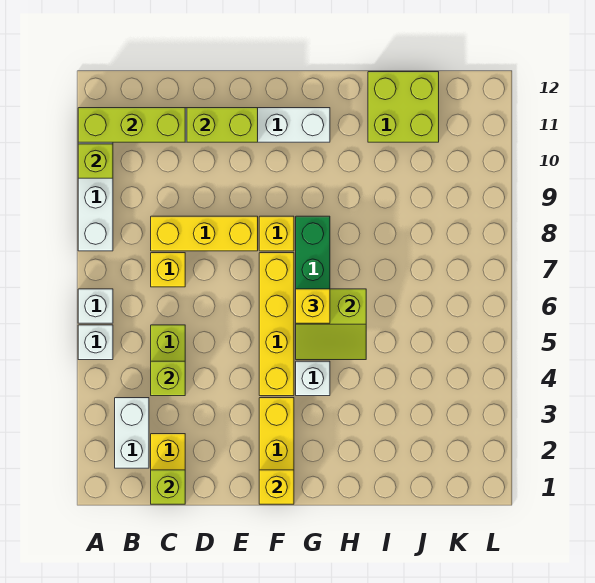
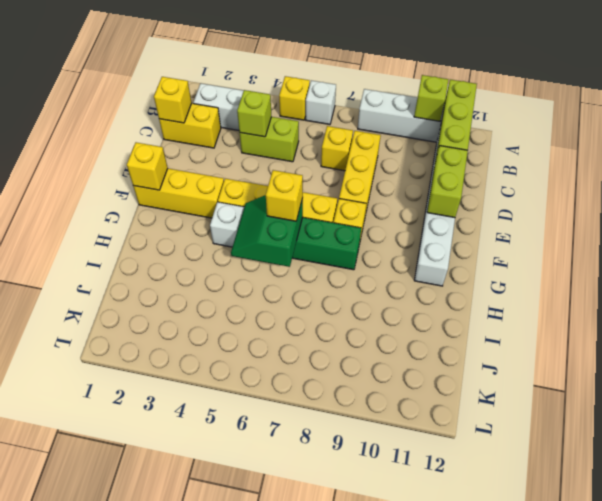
white 1x1 brick [78,325,113,360] -> yellow 1x1 brick [279,76,310,120]
lime 1x1 brick [151,470,185,504] -> yellow 1x1 brick [154,77,191,123]
lime 2x2 slope [296,289,366,360] -> green 2x2 slope [231,195,303,267]
lime 2x2 brick [368,72,439,142] -> none

